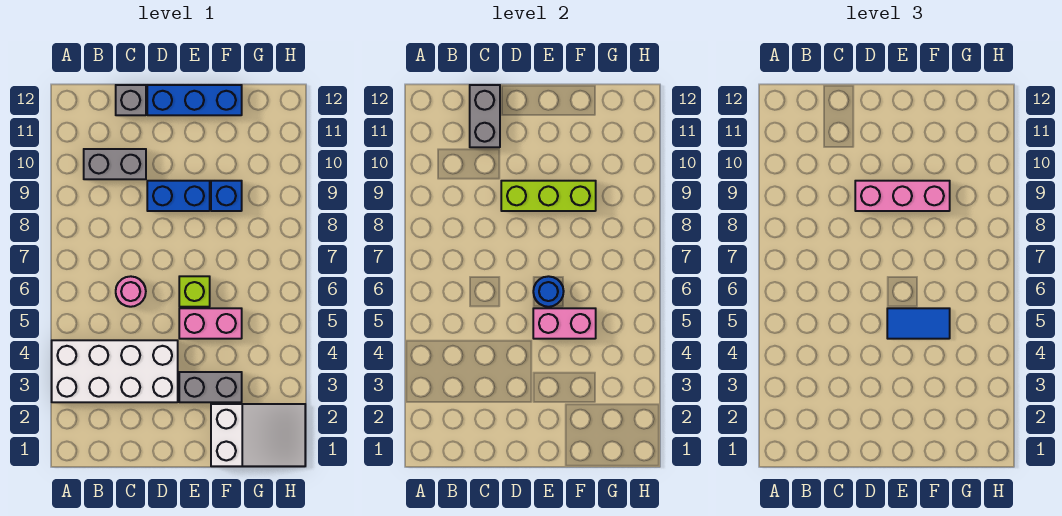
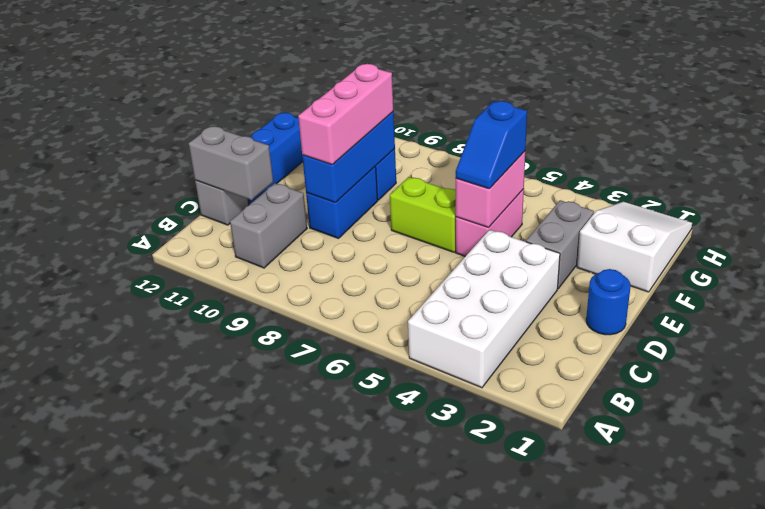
pink 1x1 round brick [116,276,146,307] -> none
lime 1x3 brick [501,181,596,211] -> blue 1x3 brick [302,112,395,203]
blue 1x2 tile [887,308,950,339] -> blue 1x2 slope [456,101,527,189]
lime 1x1 brick [179,276,210,307] -> lime 1x2 brick [390,177,456,252]
blue 1x1 round brick [533,276,564,307] -> blue 1x1 round brick moved to [586,269,631,335]

